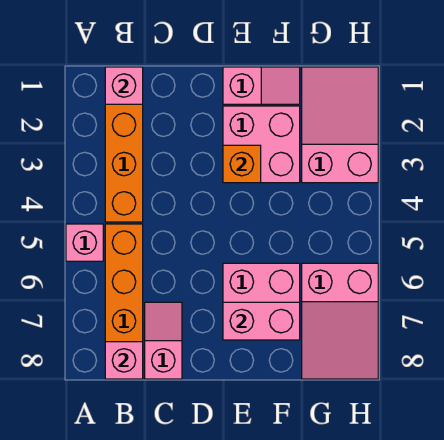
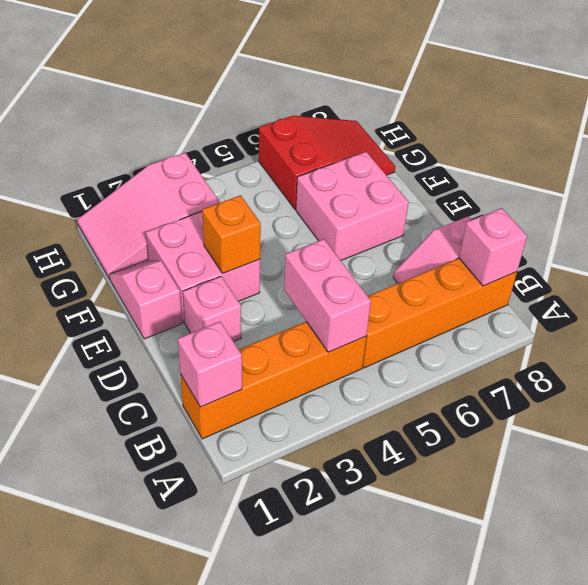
pink 1x1 brick [66,224,103,261] -> pink 1x1 brick moved to [183,276,241,342]
pink 1x2 brick [223,302,300,340] -> pink 1x2 brick moved to [284,239,371,352]
pink 2x3 slope [302,263,378,379] -> red 2x3 slope [259,116,395,209]

